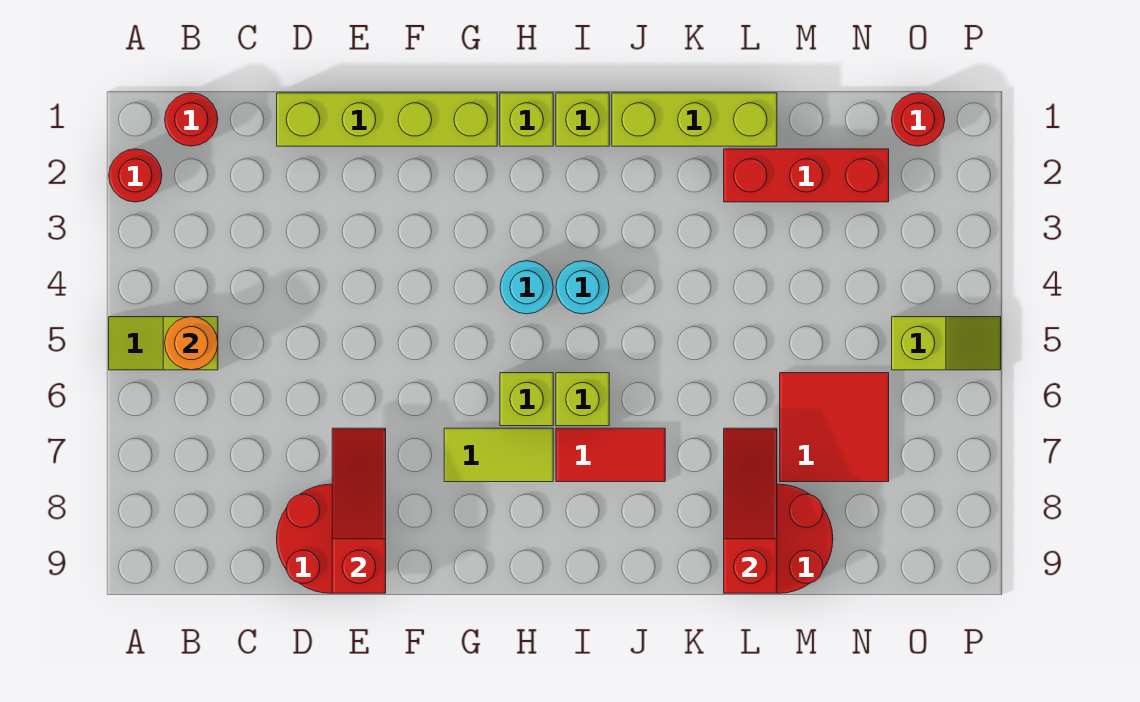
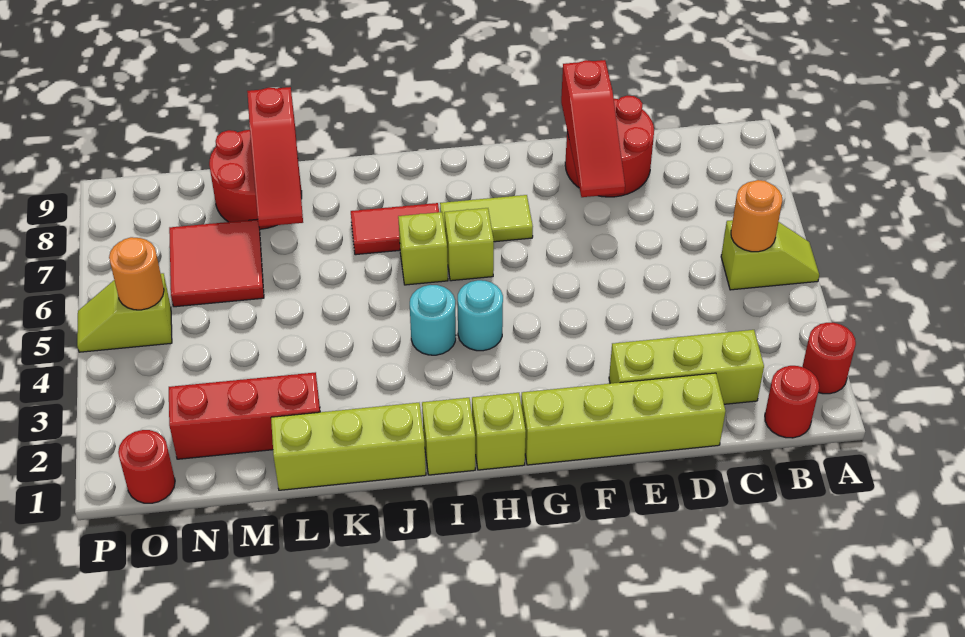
none -> lime 1x3 brick [609,330,764,404]
none -> orange 1x1 round brick [109,237,164,310]

